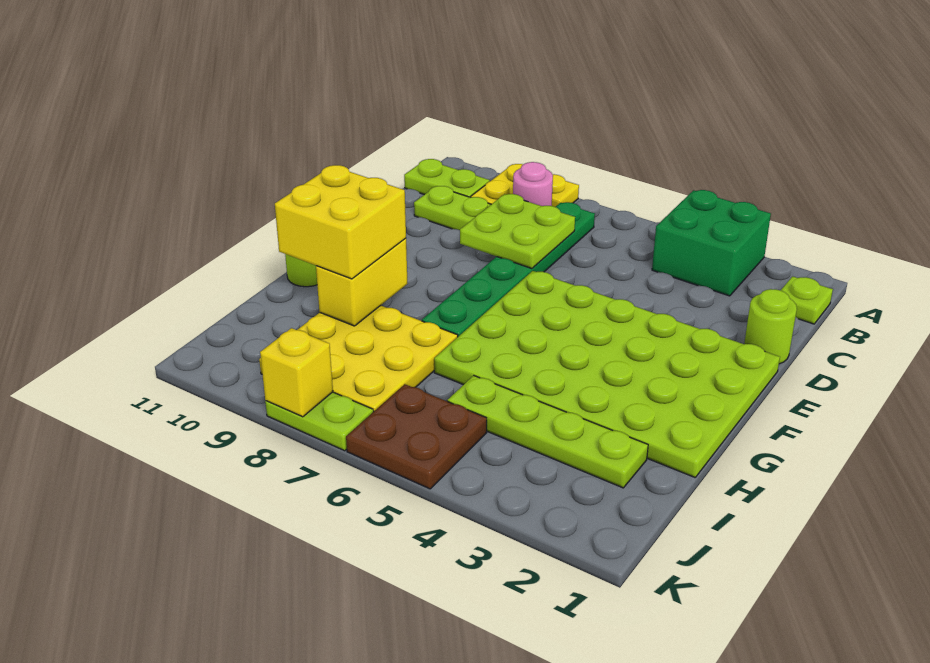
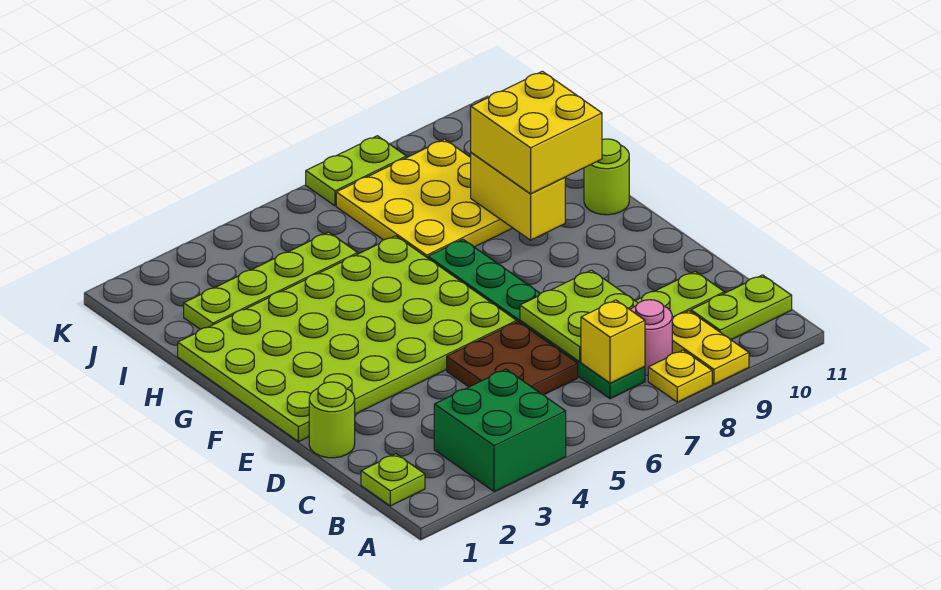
brown 2x2 plate [346,384,487,489] -> brown 2x2 plate moved to [447,322,578,395]
yellow 1x1 brick [260,328,333,417] -> yellow 1x1 brick moved to [581,300,645,383]

